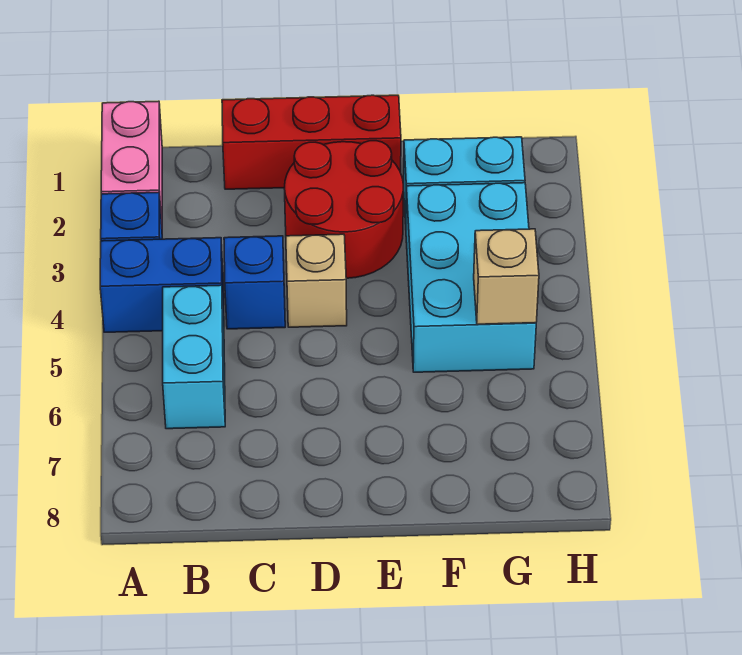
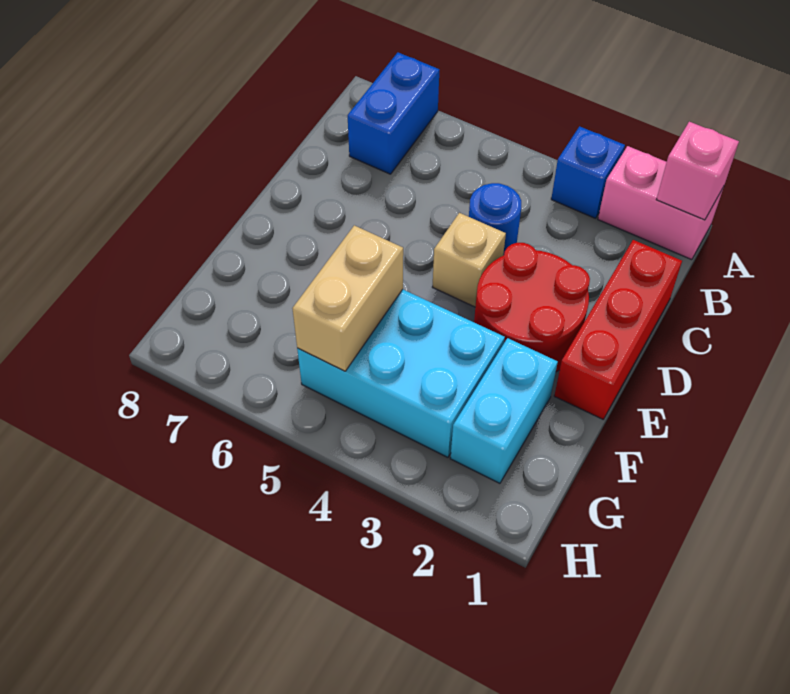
none -> pink 1x1 brick [656,122,739,220]
blue 1x2 brick [100,238,224,332] -> blue 1x2 brick moved to [347,53,439,174]
cyan 1x2 brick [163,285,225,429] -> none
blue 1x1 brick [224,236,285,329] -> blue 1x1 round brick [469,183,521,255]
tan 1x1 brick [474,229,539,324] -> tan 1x2 brick [292,225,403,371]

